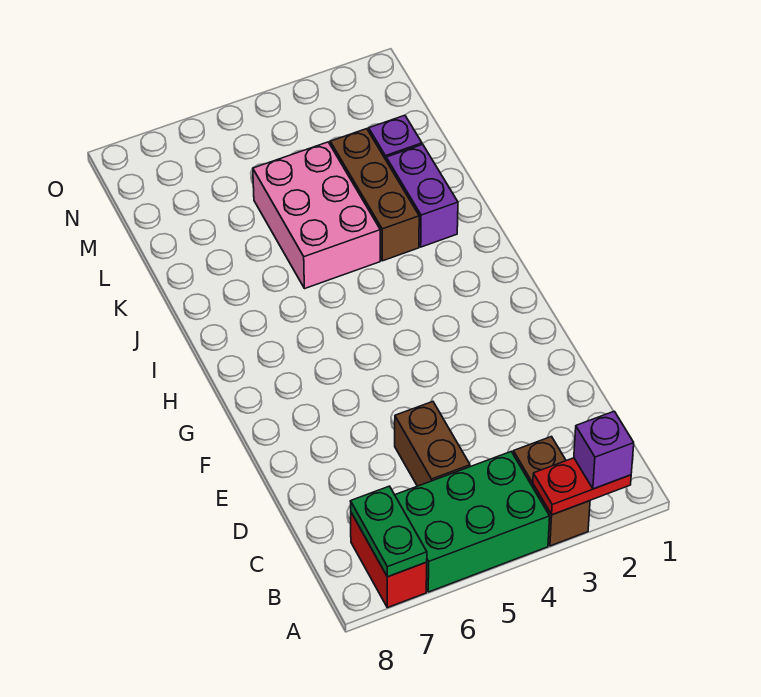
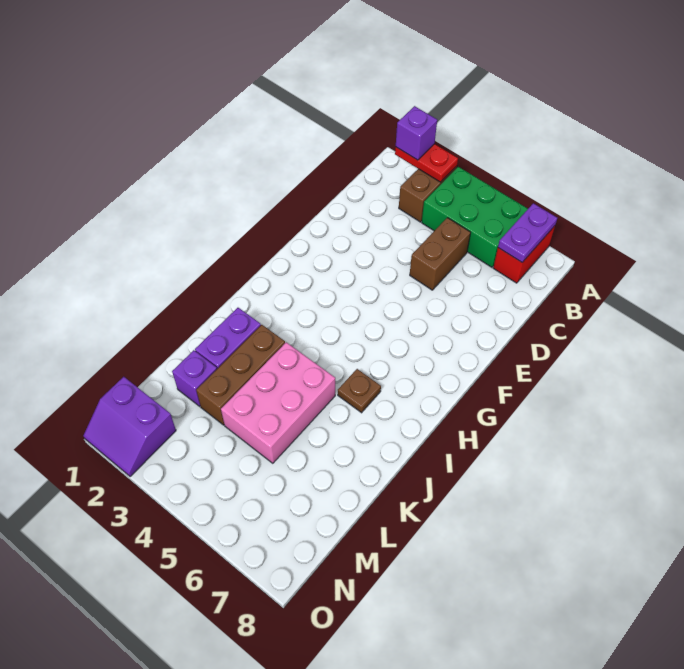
green 1x2 plate [350,486,427,577] -> purple 1x2 plate [498,203,557,262]
none -> brown 1x1 plate [338,369,381,413]
none -> purple 2x2 slope [83,377,176,477]

